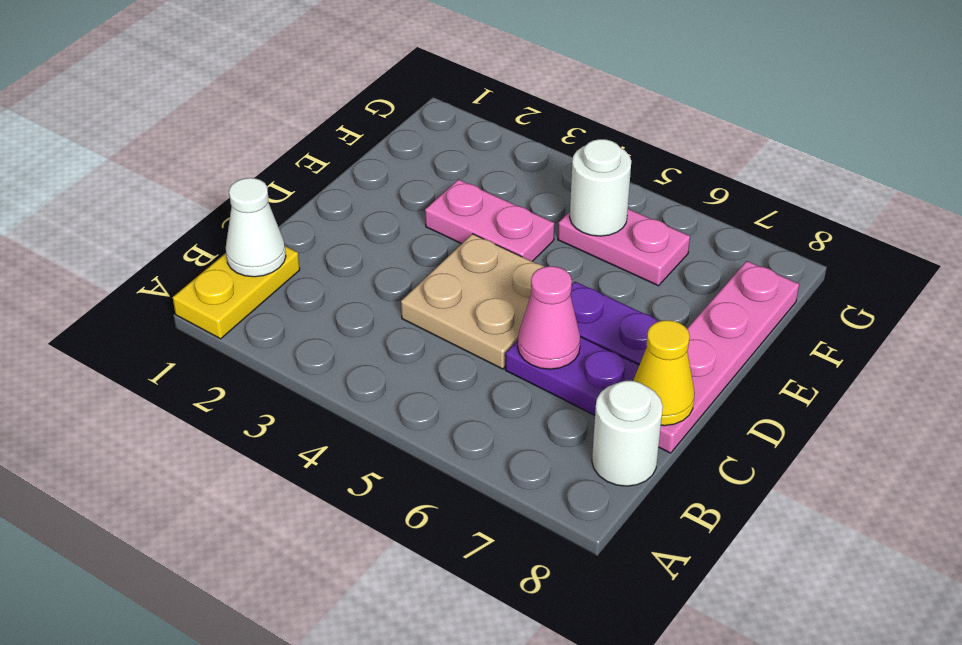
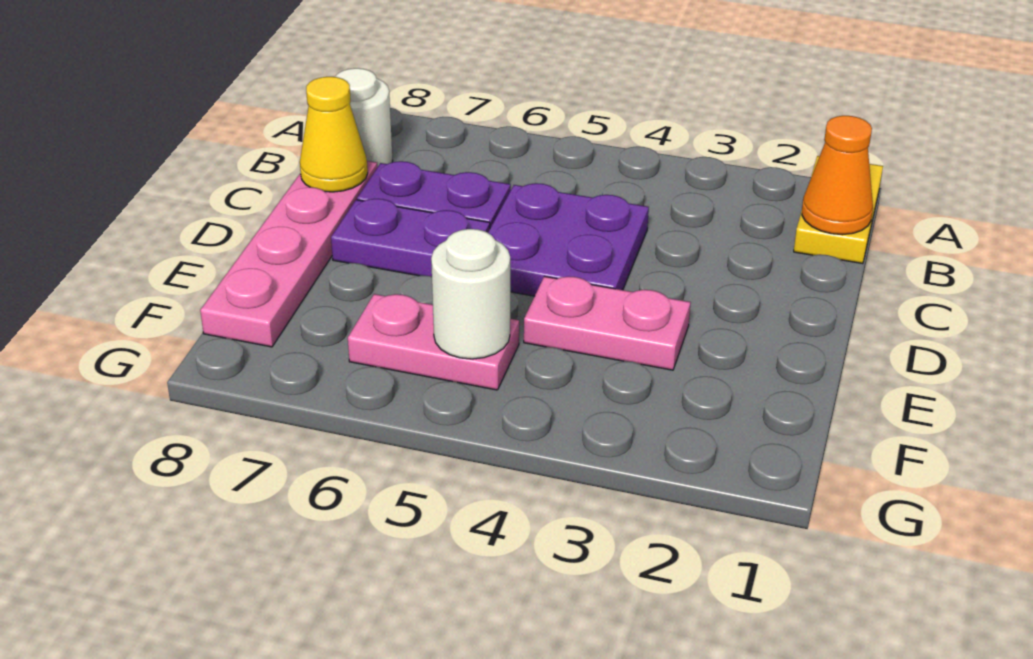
white 1x1 cone [226,178,286,277] -> orange 1x1 cone [802,116,873,235]
tan 2x2 plate [401,234,544,369] -> purple 2x2 plate [488,183,649,296]
pink 1x1 cone [518,266,580,369] -> none

